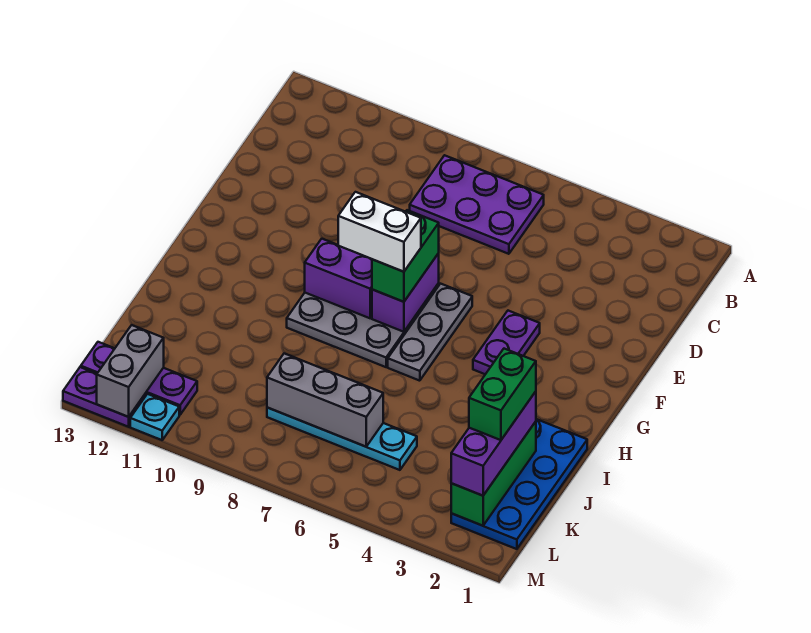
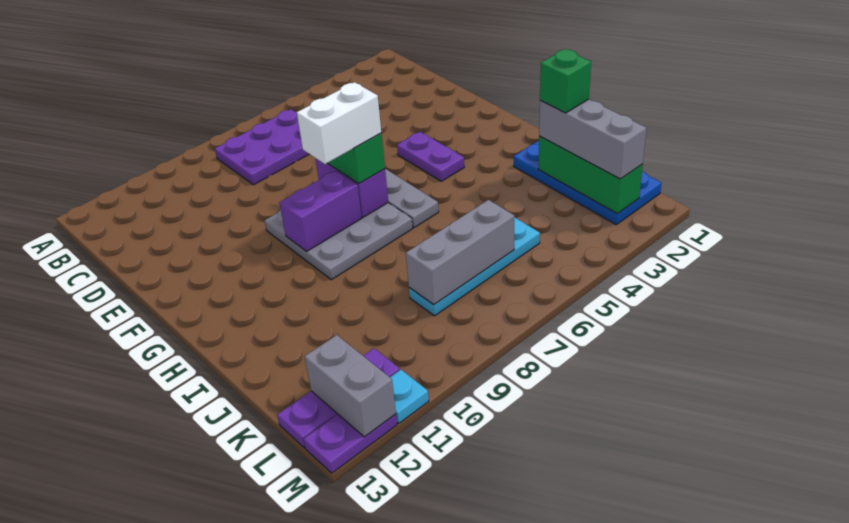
purple 1x3 brick [451,391,536,496] -> grey 1x3 brick [539,99,646,179]
green 1x2 brick [469,349,536,440] -> green 1x1 brick [540,49,591,113]

